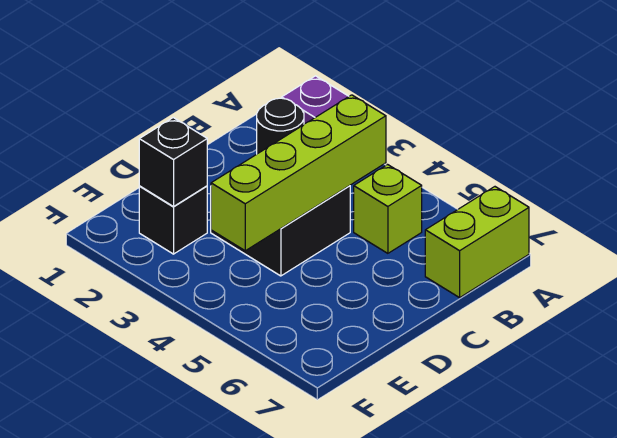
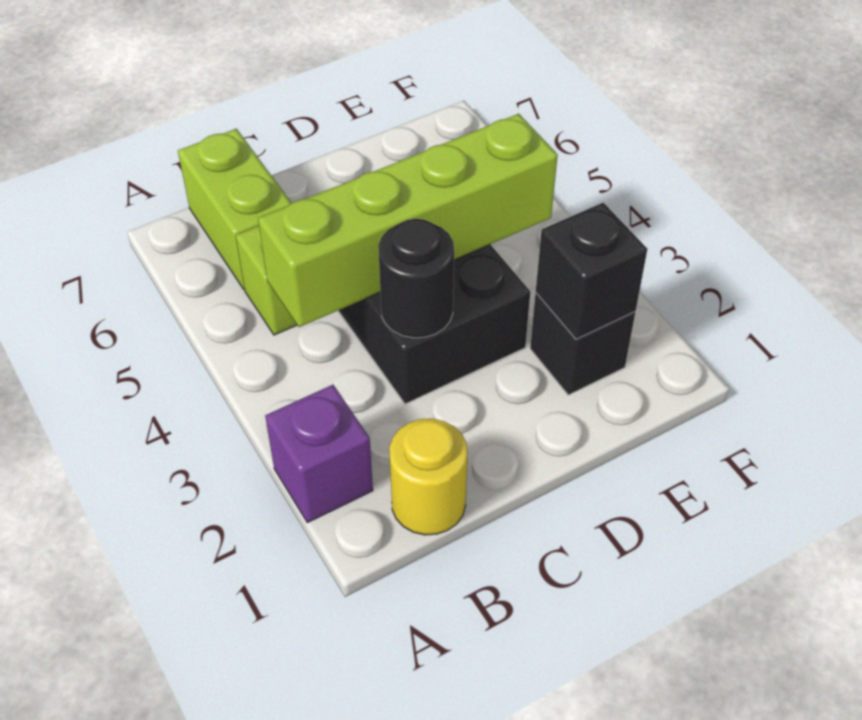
lime 1x2 brick [425,187,529,298] -> lime 1x2 brick turned to [178,129,291,290]
none -> yellow 1x1 round brick [389,419,468,535]

